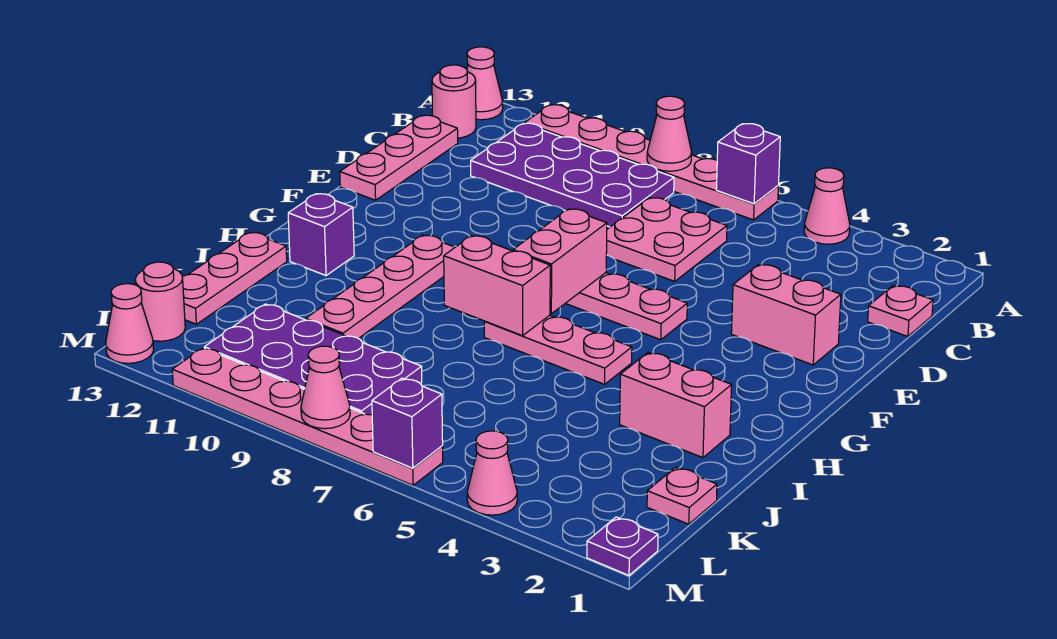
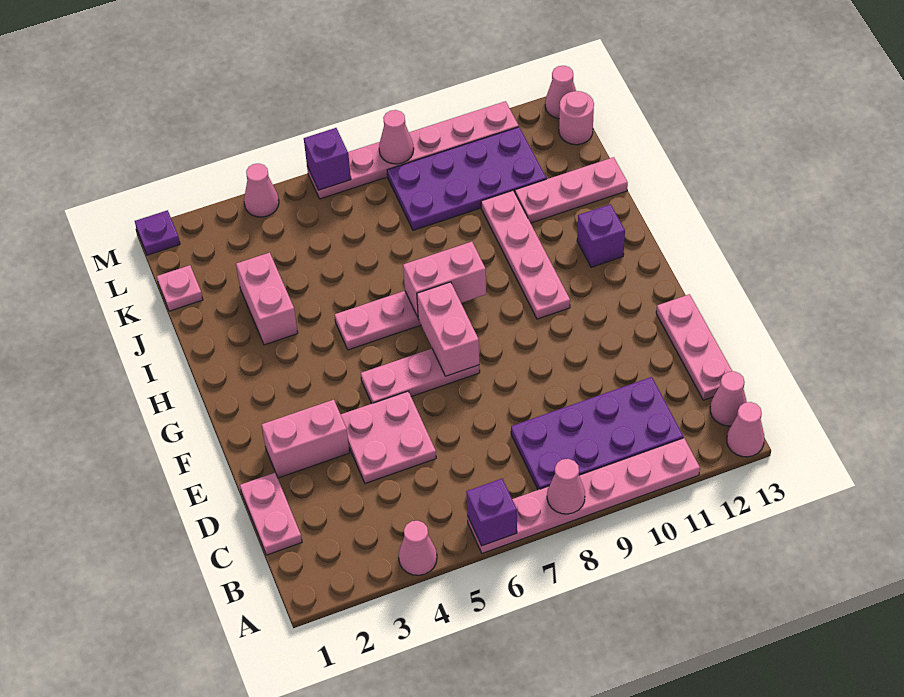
pink 1x1 round brick [432,65,476,138] -> pink 1x1 cone [710,371,747,426]
pink 1x1 plate [868,286,933,337] -> pink 1x2 plate [240,473,302,555]
pink 2x2 plate [606,198,727,281] -> pink 2x2 plate moved to [341,391,436,484]
pink 1x2 brick [620,353,732,458] -> pink 1x2 brick turned to [236,253,298,345]
pink 1x3 plate [182,232,287,324] -> pink 1x3 plate turned to [515,157,628,223]

